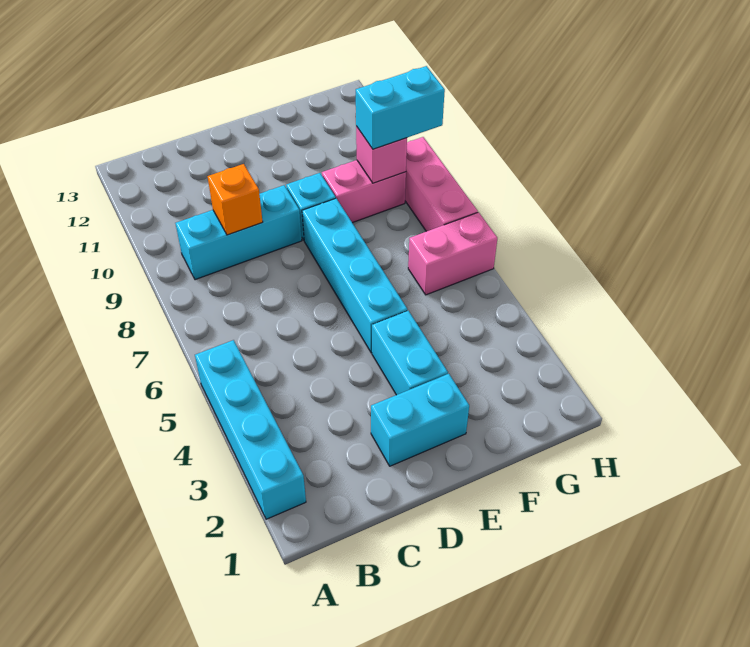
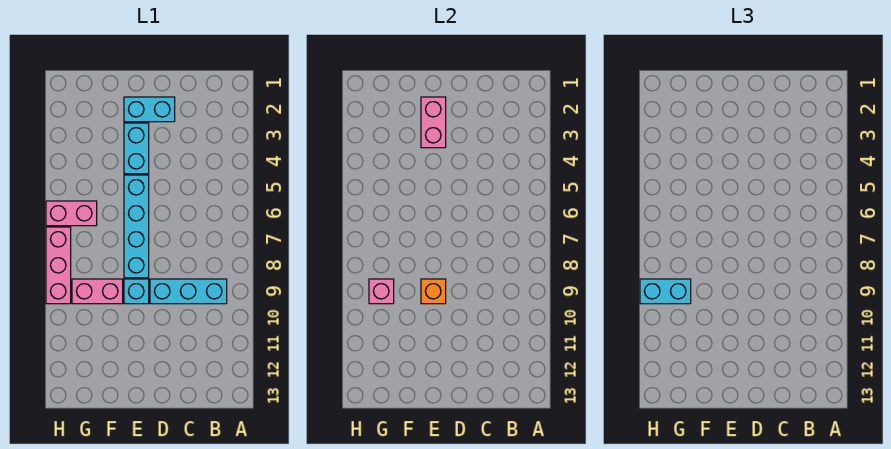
cyan 1x4 brick [195,340,306,519] -> none
orange 1x1 brick [208,164,263,235] -> orange 1x1 brick moved to [421,279,446,304]
none -> pink 1x2 brick [421,97,446,148]

